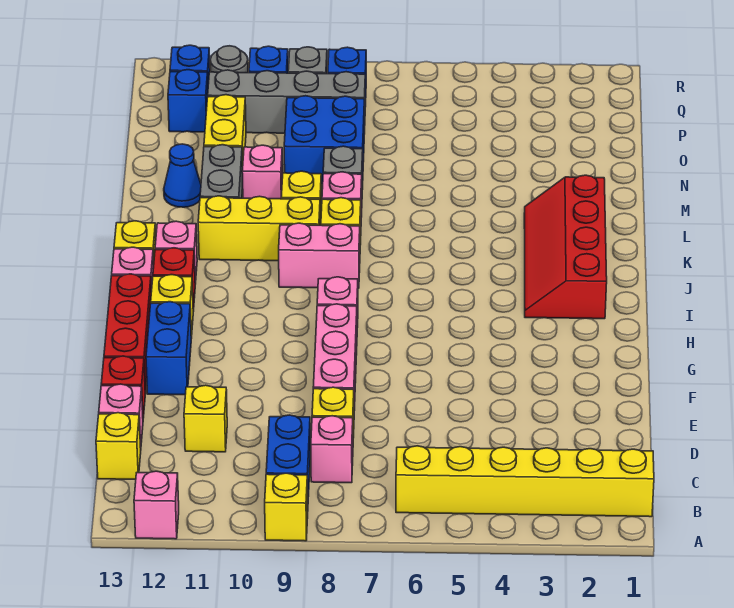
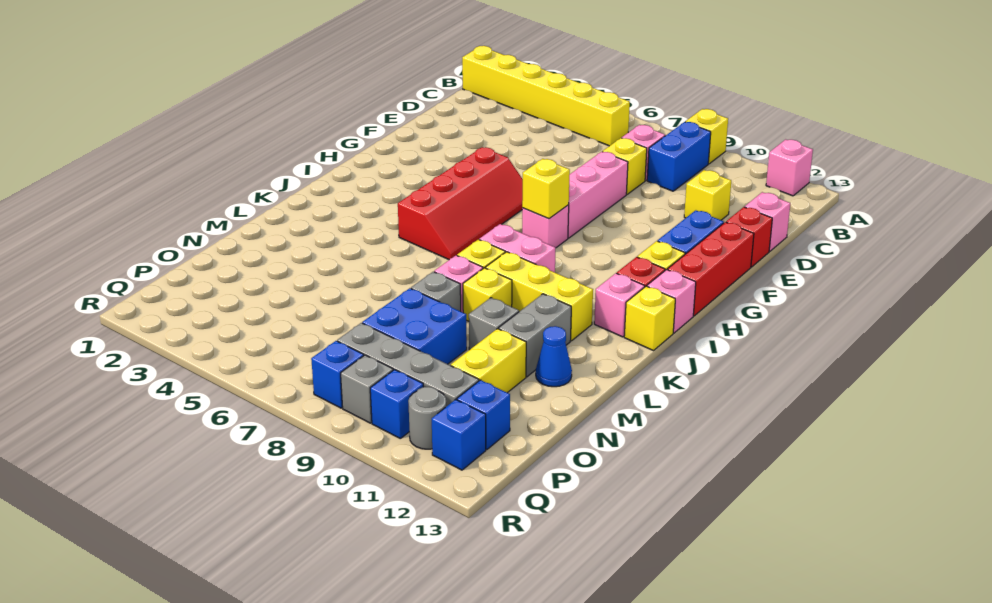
yellow 1x1 brick [96,413,141,479] -> yellow 1x1 brick moved to [522,159,570,219]
red 2x4 slope [524,175,607,319] -> red 2x4 slope moved to [398,147,523,260]
pink 1x1 brick [242,145,283,199] -> grey 1x1 brick [469,298,519,350]

